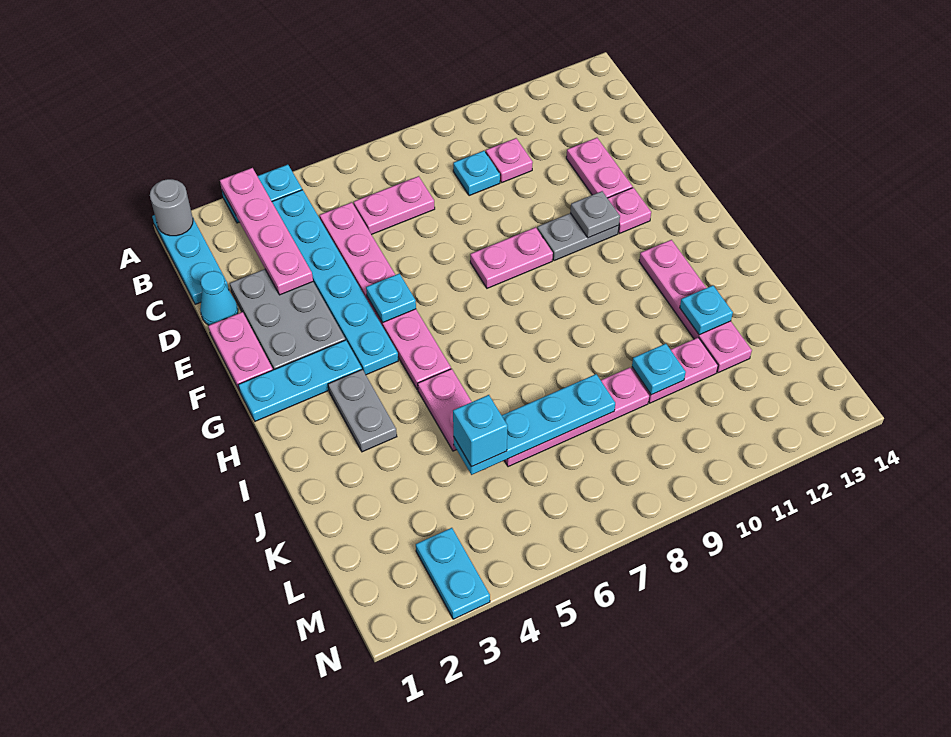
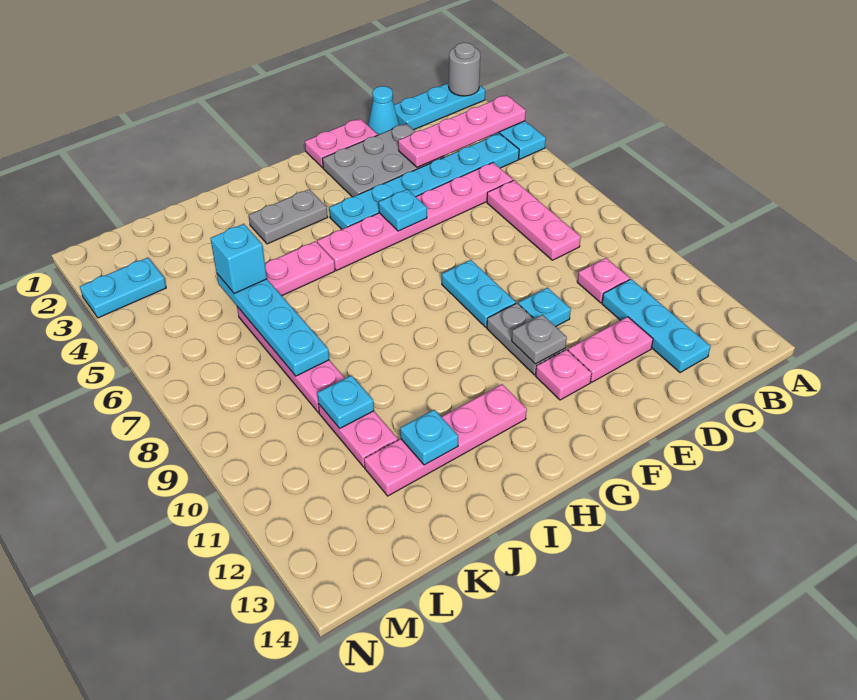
pink 1x2 plate [354,176,435,235] -> pink 1x3 plate [487,180,581,260]
cyan 1x1 plate [453,151,500,196] -> cyan 1x1 plate moved to [518,288,571,327]
pink 1x2 plate [470,227,553,288] -> cyan 1x2 plate [442,260,516,327]
cyan 1x3 plate [238,340,362,421] -> cyan 1x3 plate moved to [602,279,711,373]

